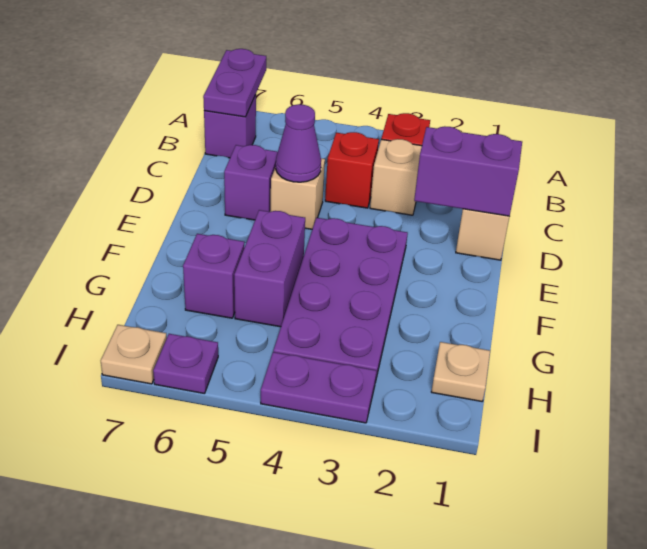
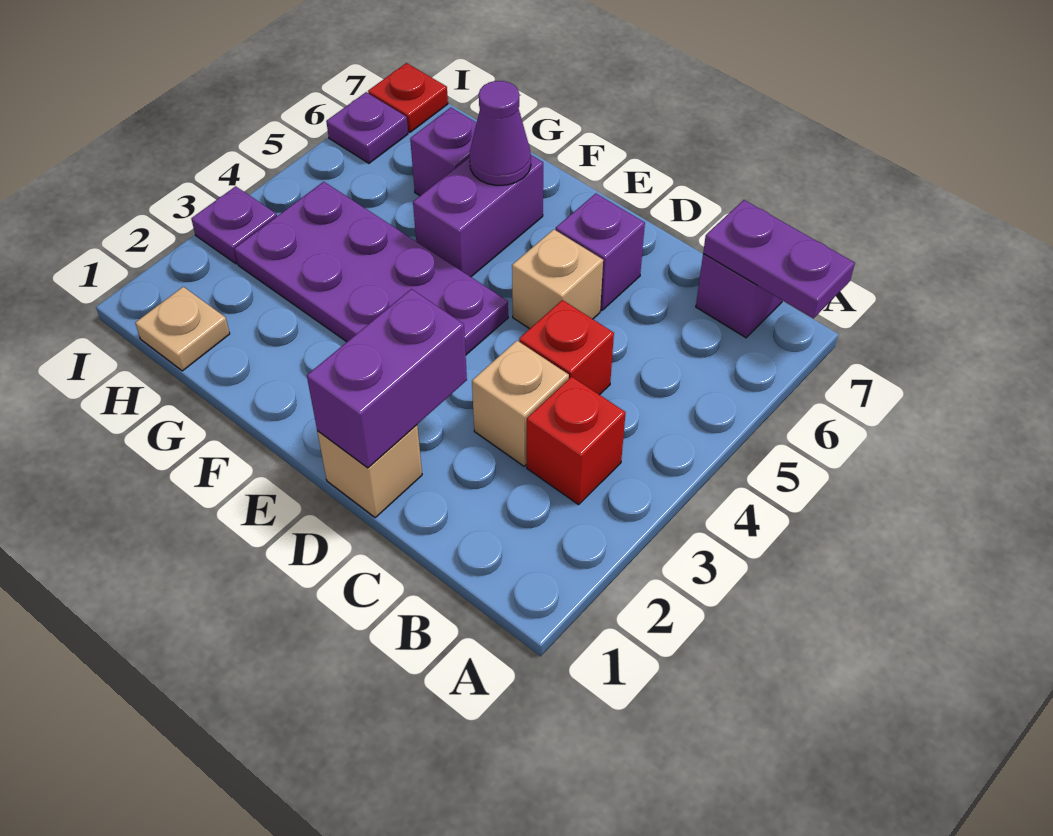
purple 1x1 cone [276,104,321,182] -> purple 1x1 cone moved to [470,81,531,186]
purple 1x2 brick [234,210,305,327] -> purple 1x2 brick turned to [413,155,543,277]
purple 1x2 plate [261,352,377,423] -> purple 1x1 plate [191,186,277,264]
tan 1x1 plate [101,325,167,384] -> red 1x1 plate [368,63,448,132]

